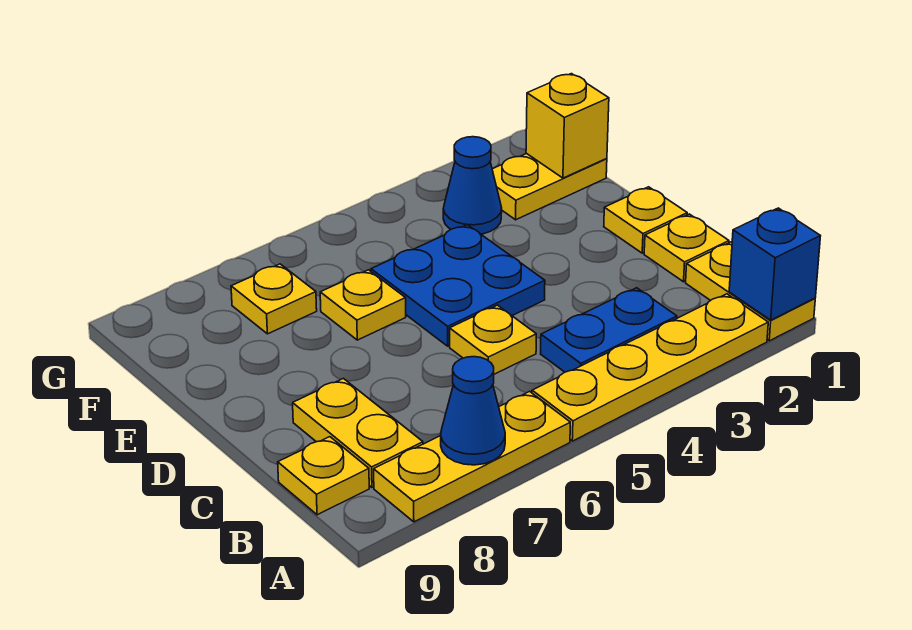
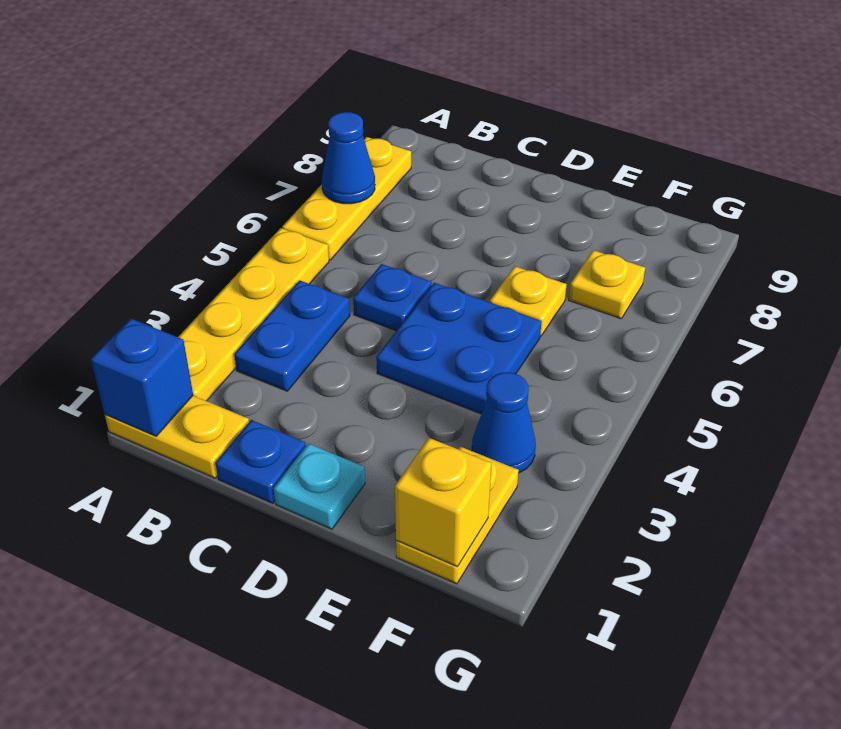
yellow 1x2 plate [293,378,423,487] -> none
yellow 1x1 plate [278,437,369,515] -> none
yellow 1x1 plate [644,214,729,282] -> blue 1x1 plate [216,420,306,503]
yellow 1x1 plate [450,305,536,374] -> blue 1x1 plate [353,264,432,331]
yellow 1x1 plate [604,187,687,253] -> cyan 1x1 plate [274,444,365,529]

